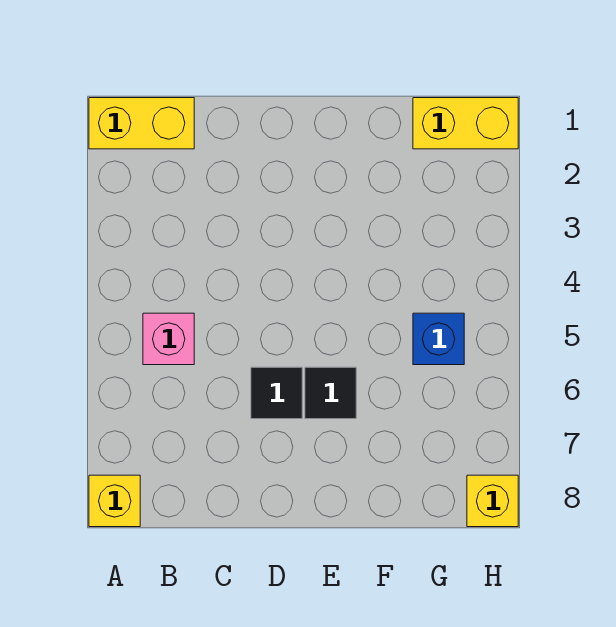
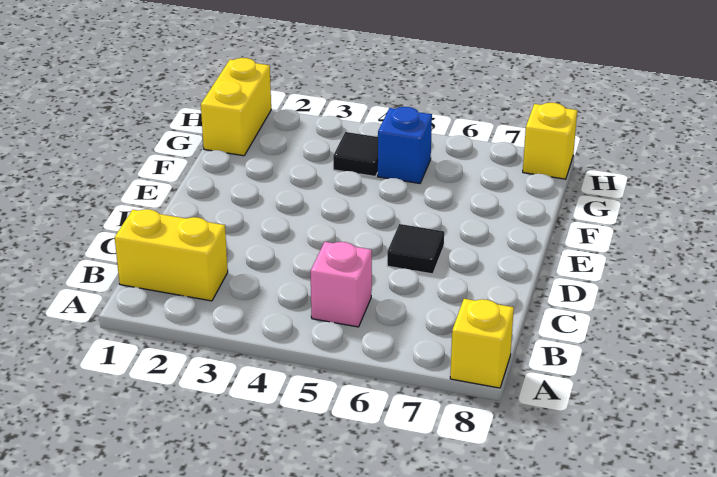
yellow 1x2 brick [89,98,194,149] -> yellow 1x2 brick turned to [115,209,228,301]
black 1x1 tile [305,367,356,419] -> black 1x1 tile moved to [333,132,378,176]

